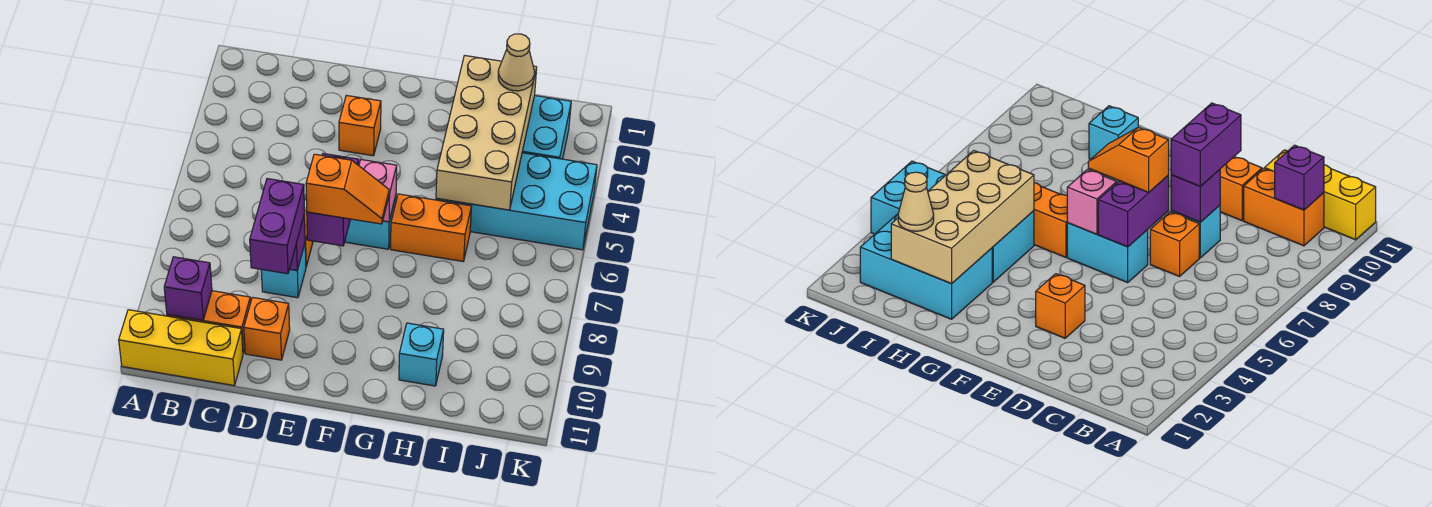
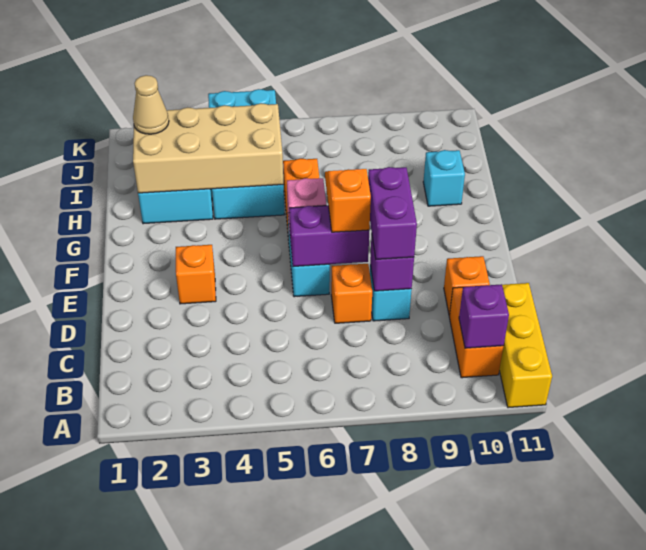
purple 1x2 brick [250,179,305,274] -> purple 1x2 brick turned to [368,167,417,259]

